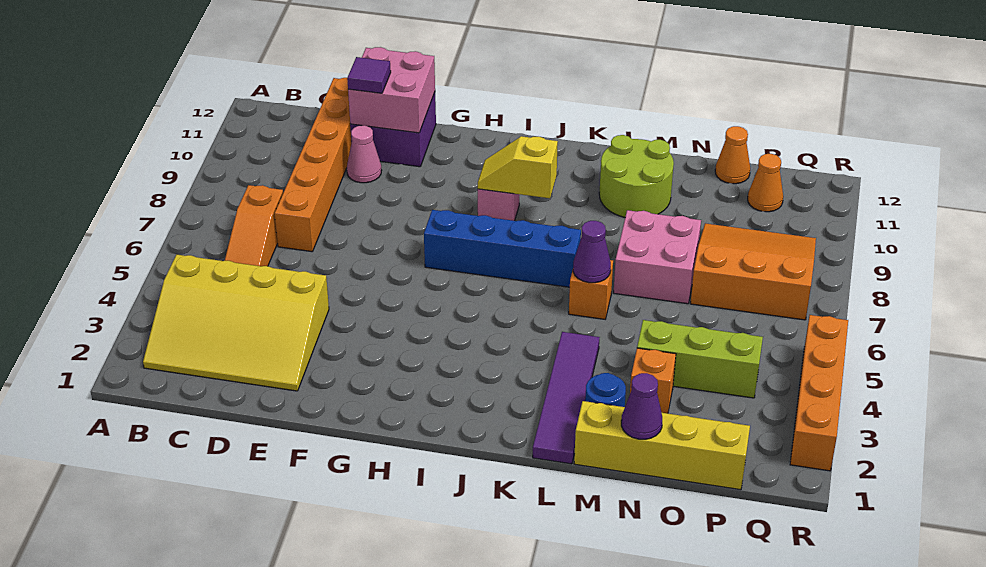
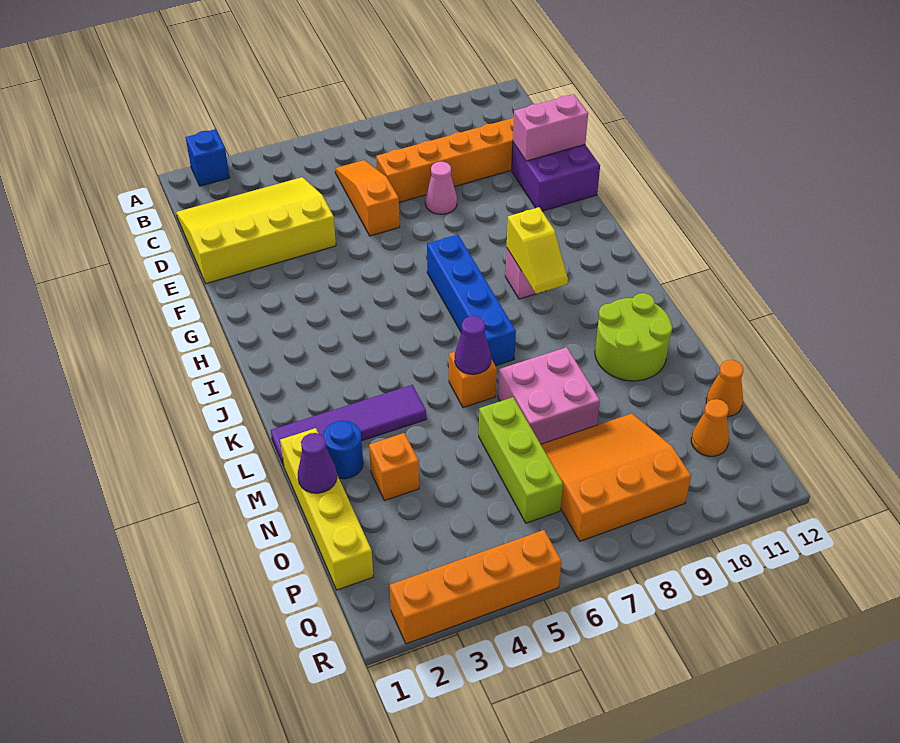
none -> blue 1x1 brick [186,129,230,186]
yellow 3x4 slope [143,254,329,391] -> yellow 3x4 slope turned to [176,177,336,284]
orange 1x3 slope [225,185,283,266] -> orange 1x3 slope turned to [335,160,400,236]
pink 1x1 cone [347,125,382,183] -> pink 1x1 cone moved to [425,162,457,214]
pink 2x2 brick [348,47,435,133] -> pink 1x2 brick [513,94,588,161]
purple 1x1 tile [347,57,391,93] -> none
yellow 1x2 slope [478,136,558,198] -> yellow 1x2 slope turned to [507,207,568,294]
lime 1x3 brick [637,320,763,398] -> lime 1x3 brick moved to [479,397,563,523]
orange 3x3 slope [691,223,816,320] -> orange 3x3 slope turned to [541,413,691,541]

